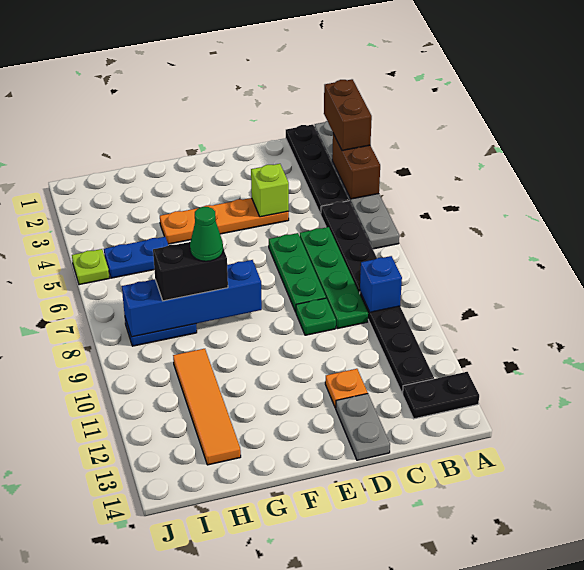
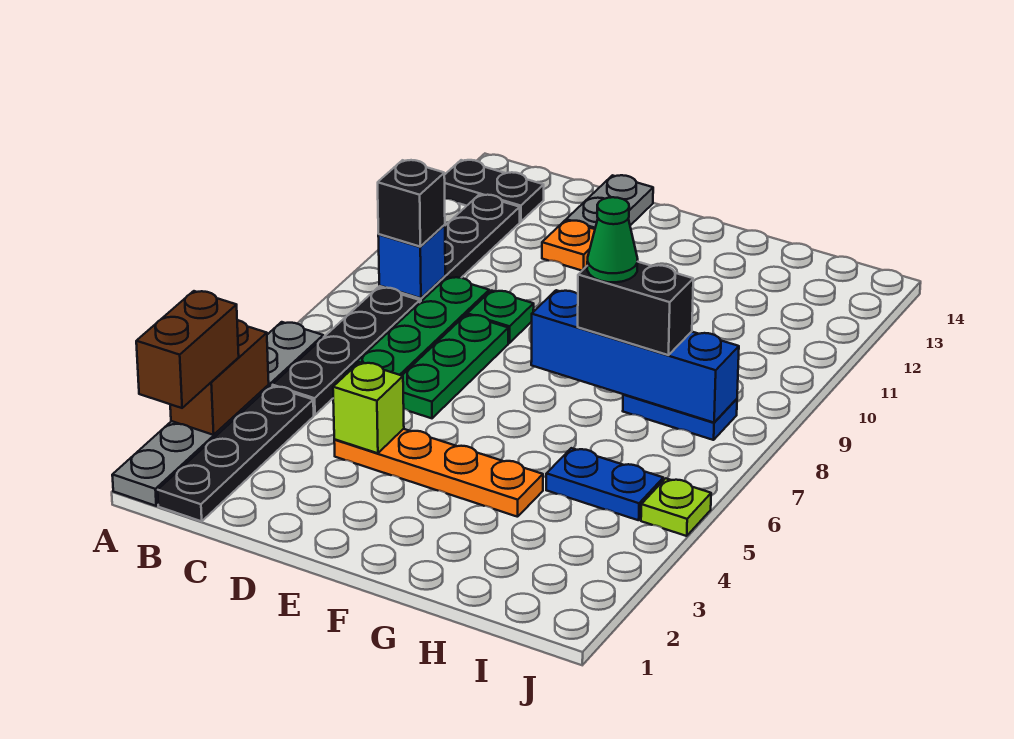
none -> black 1x1 brick [378,160,445,247]
orange 1x4 tile [173,349,241,465] -> none

